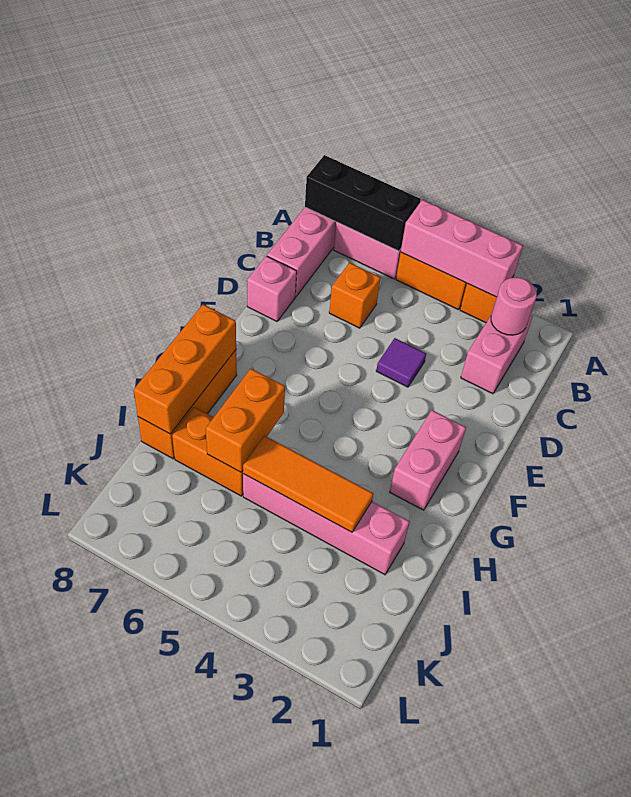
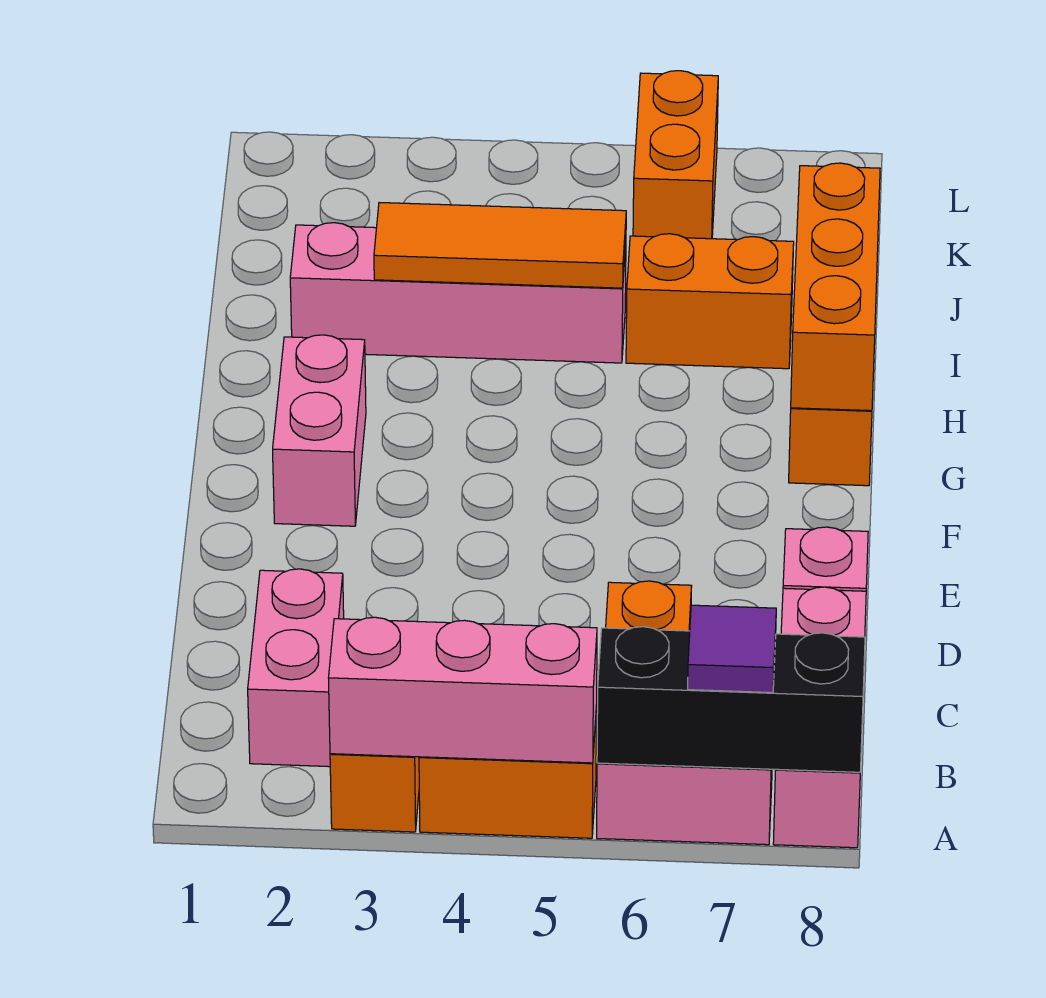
pink 1x1 round brick [491,277,537,335] -> none
purple 1x1 tile [376,338,426,387] -> purple 1x1 tile moved to [688,605,776,693]
orange 1x2 brick [206,369,285,472] -> orange 1x2 brick moved to [633,71,718,239]

